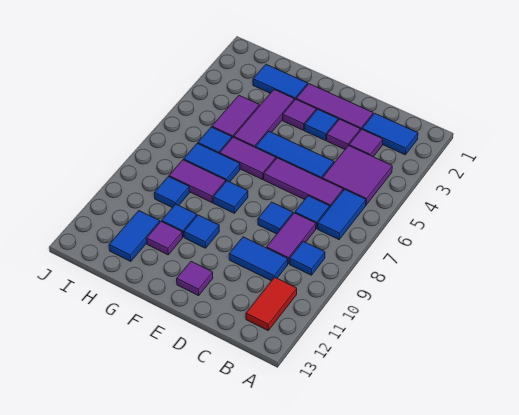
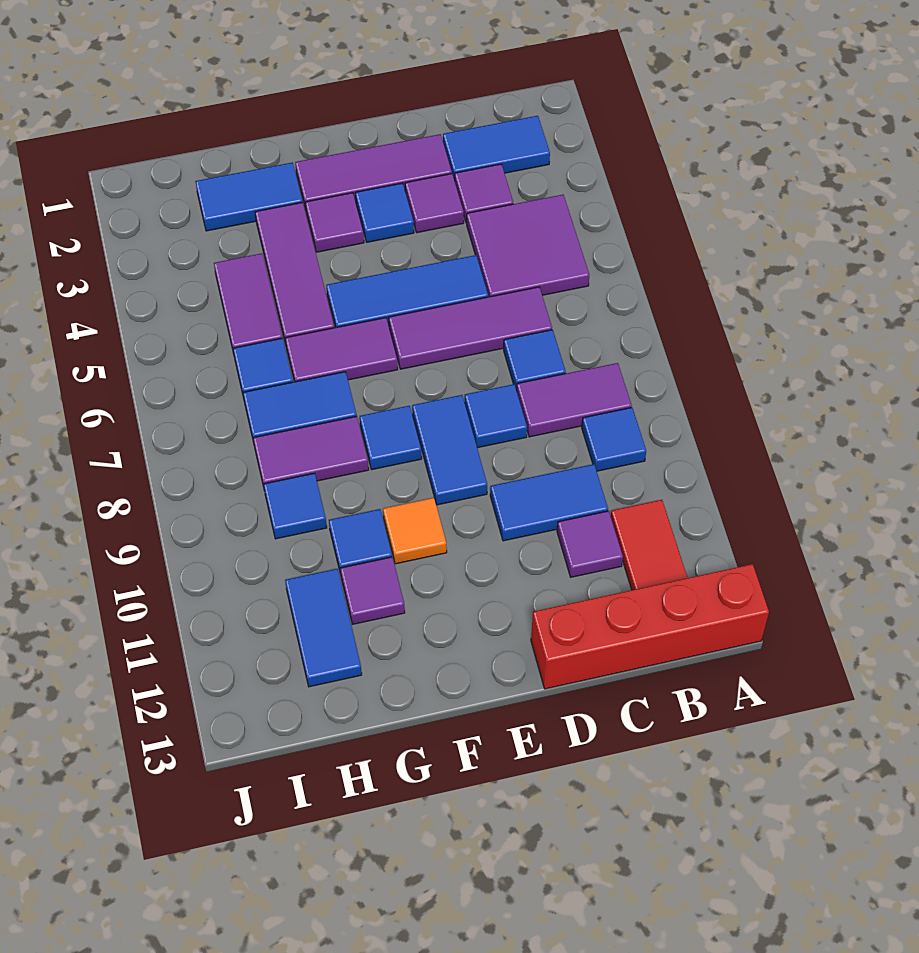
none -> red 1x4 brick [531,564,769,689]
blue 1x2 tile [317,189,366,240] -> blue 1x2 tile moved to [412,395,487,505]
purple 1x2 tile [267,213,316,264] -> purple 1x2 tile turned to [517,363,632,437]
purple 1x1 tile [177,261,213,296] -> purple 1x1 tile moved to [557,511,623,577]
blue 1x1 tile [184,215,219,248] -> orange 1x1 tile [383,498,447,564]

